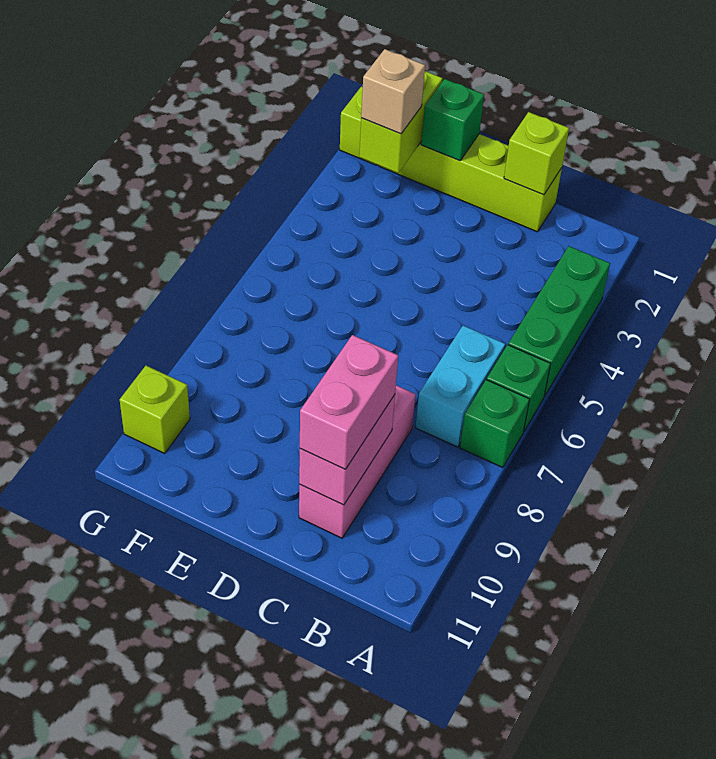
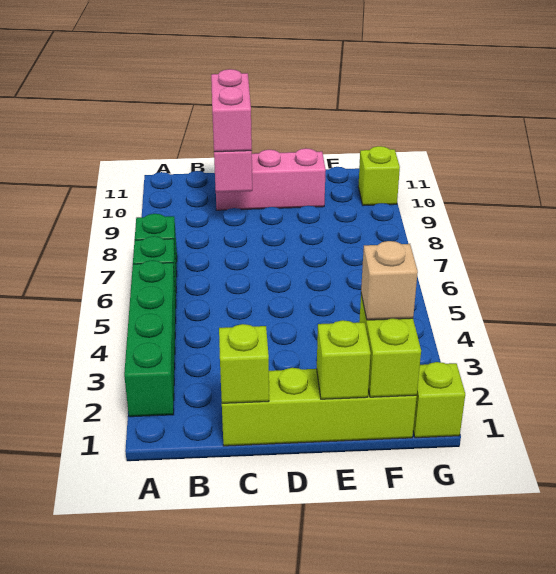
green 1x3 brick [508,246,610,396] -> green 1x4 brick [124,260,176,417]
cyan 1x2 brick [415,325,505,447] -> none
pink 1x3 brick [299,385,416,538] -> pink 1x3 brick turned to [216,148,326,210]
green 1x1 brick [421,79,484,161] -> lime 1x1 brick [317,320,371,399]

